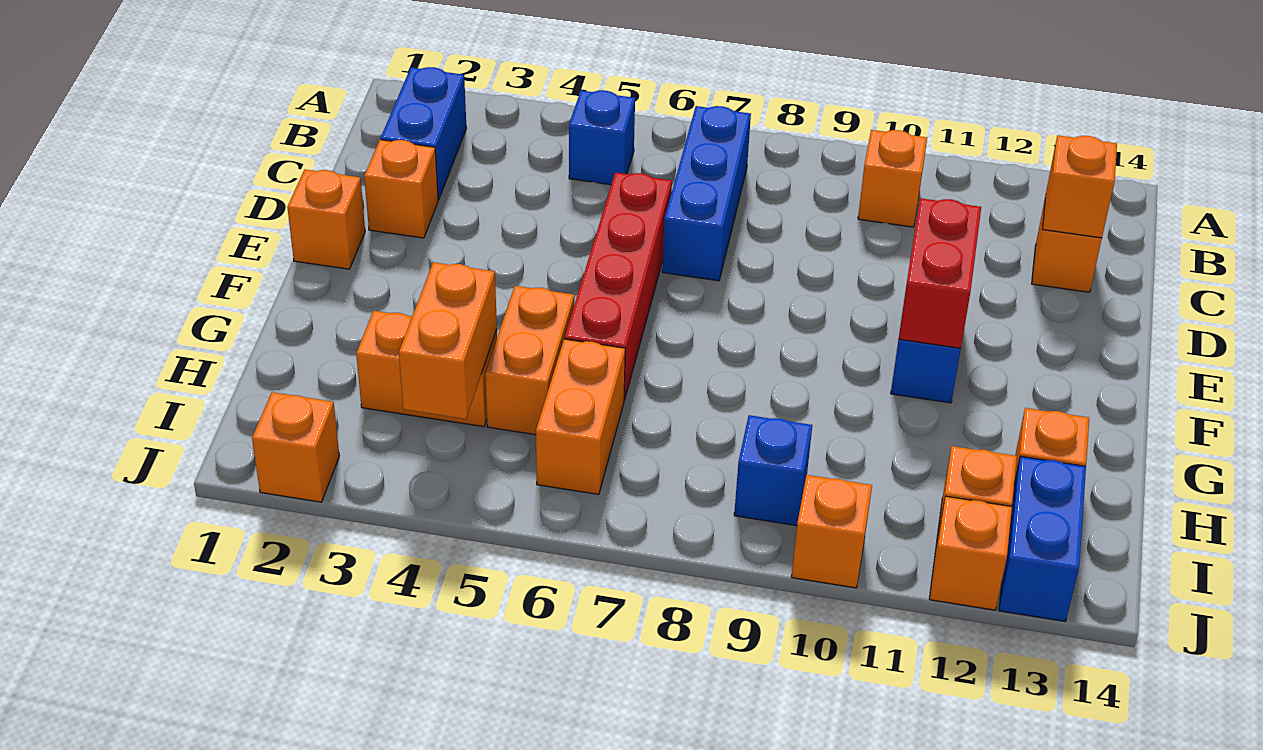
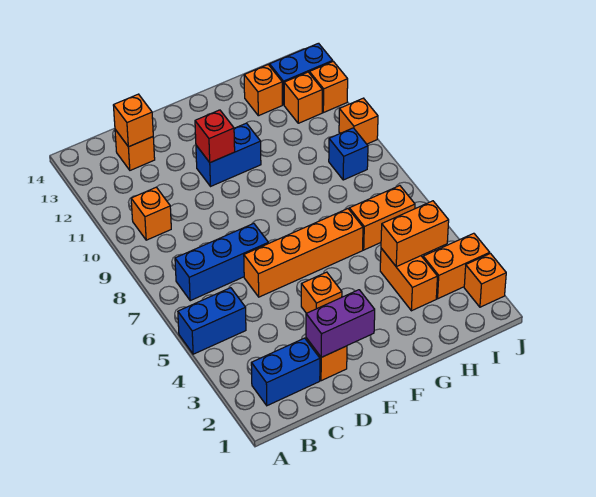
blue 1x1 brick [569,90,635,185] -> blue 1x2 brick [178,288,246,354]
none -> purple 1x2 brick [306,290,375,357]
red 1x4 brick [565,173,672,400] -> orange 1x4 brick [244,209,363,297]
orange 1x1 brick [287,170,365,269] -> orange 1x1 brick moved to [301,272,342,313]
red 1x2 brick [899,198,981,348] -> red 1x1 brick [195,110,235,163]
orange 1x2 brick [485,286,574,435] -> orange 1x2 brick moved to [423,233,490,299]

